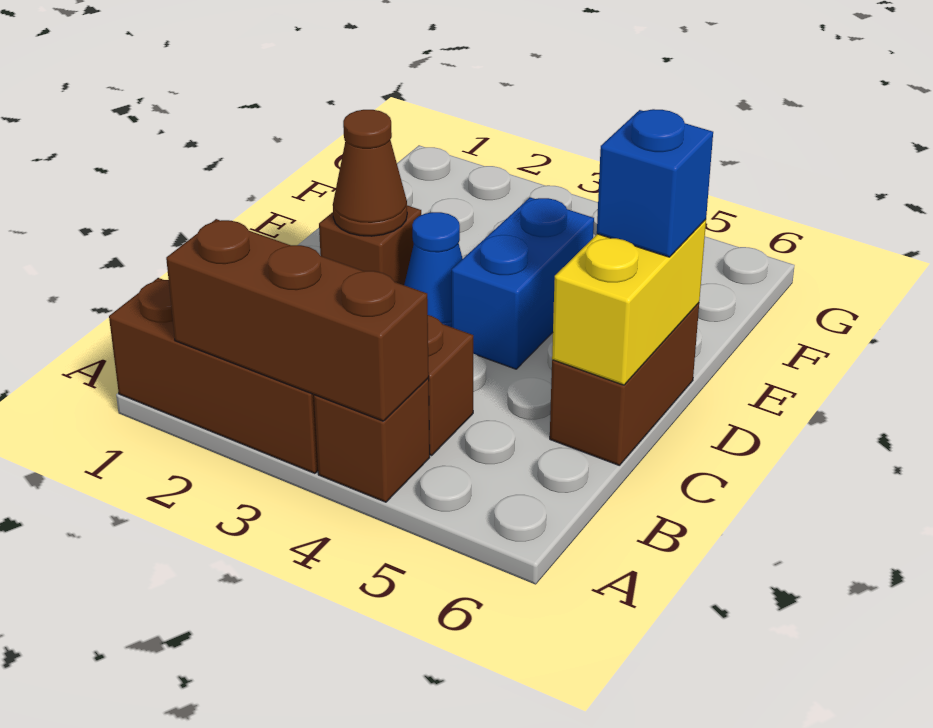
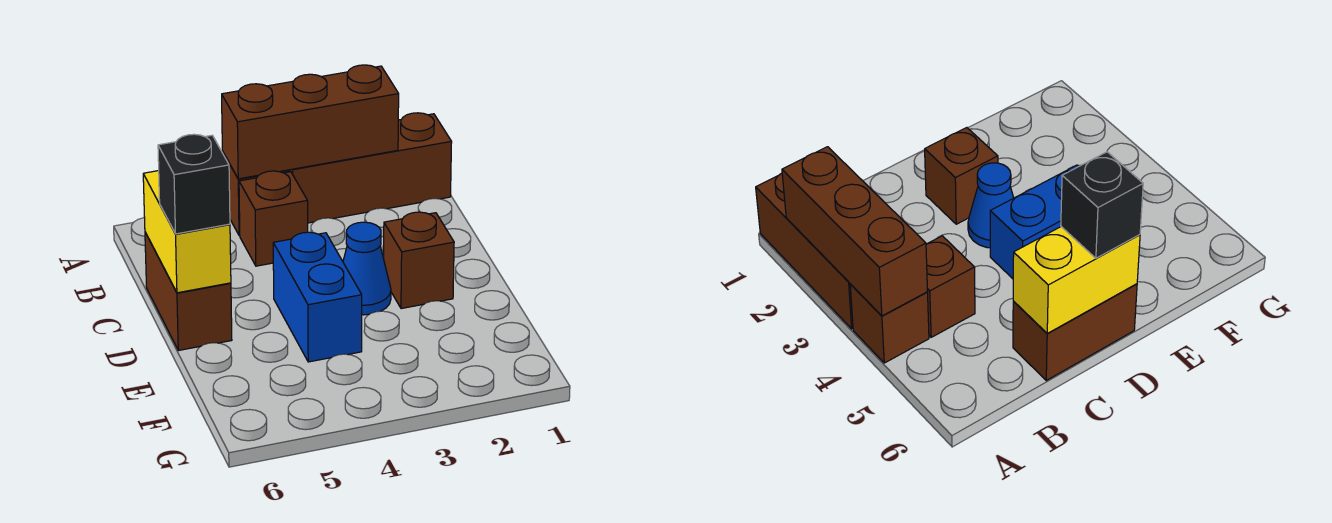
brown 1x1 cone [333,110,407,236] -> none
blue 1x1 brick [597,109,713,257] -> black 1x1 brick [158,134,230,234]

